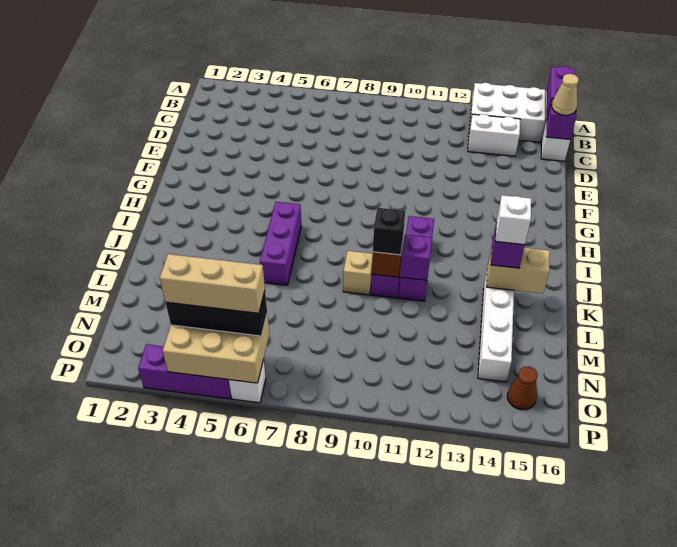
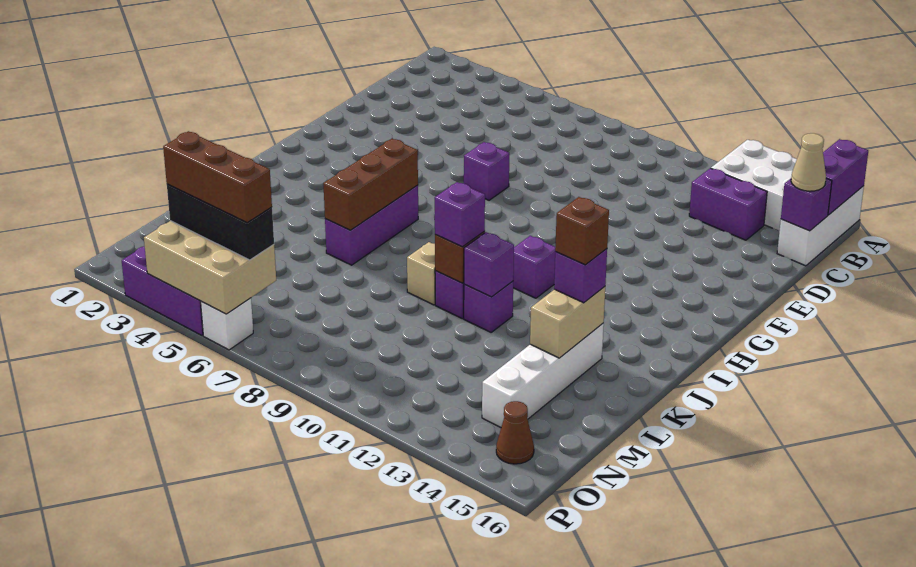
white 1x2 brick [468,114,520,156] -> purple 1x2 brick [689,168,767,240]
none -> purple 1x1 brick [464,142,509,200]
none -> brown 1x3 brick [323,139,418,230]
black 1x1 brick [373,208,405,255] -> purple 1x1 brick [435,182,485,247]
tan 1x2 brick [486,247,550,294] -> tan 1x2 brick turned to [530,287,605,358]
white 1x1 brick [496,195,531,245] -> brown 1x1 brick [555,197,609,265]
tan 1x3 brick [160,254,265,313] -> brown 1x3 brick [163,131,272,223]

